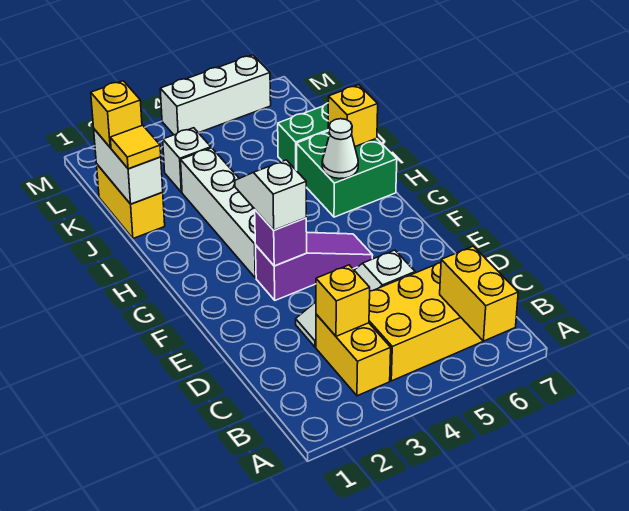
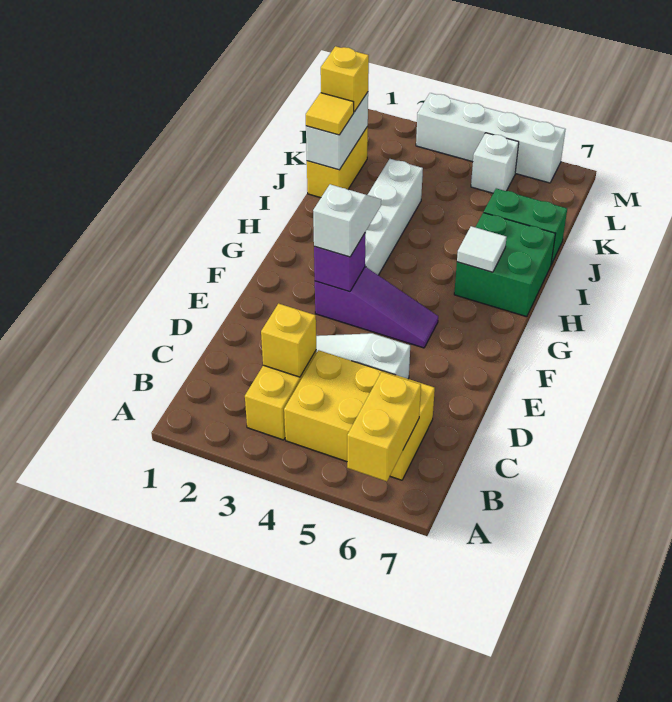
white 1x1 cone [322,119,358,179] -> white 1x1 tile [457,226,507,272]
yellow 1x1 brick [328,85,378,146] -> none
white 1x1 brick [163,128,211,192] -> white 1x1 brick moved to [471,133,519,193]
white 1x3 brick [160,55,271,135] -> white 1x4 brick [416,93,565,183]

